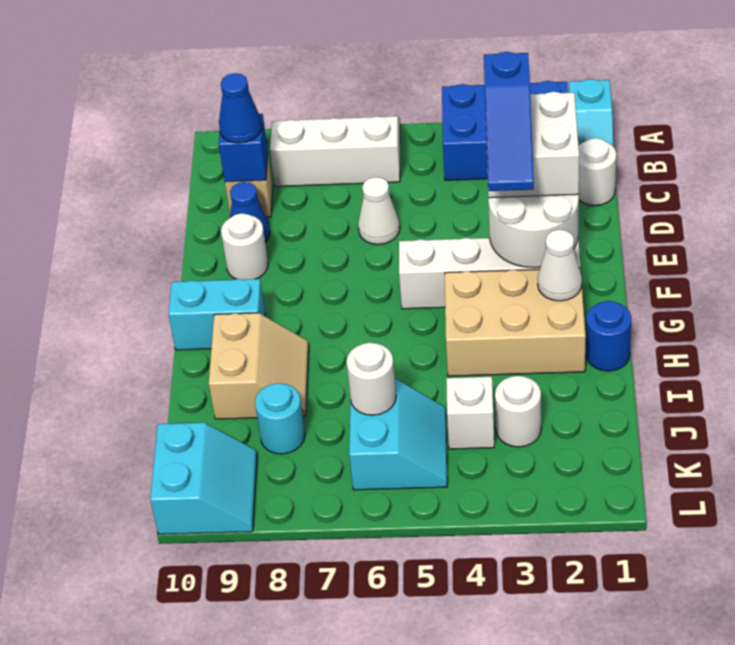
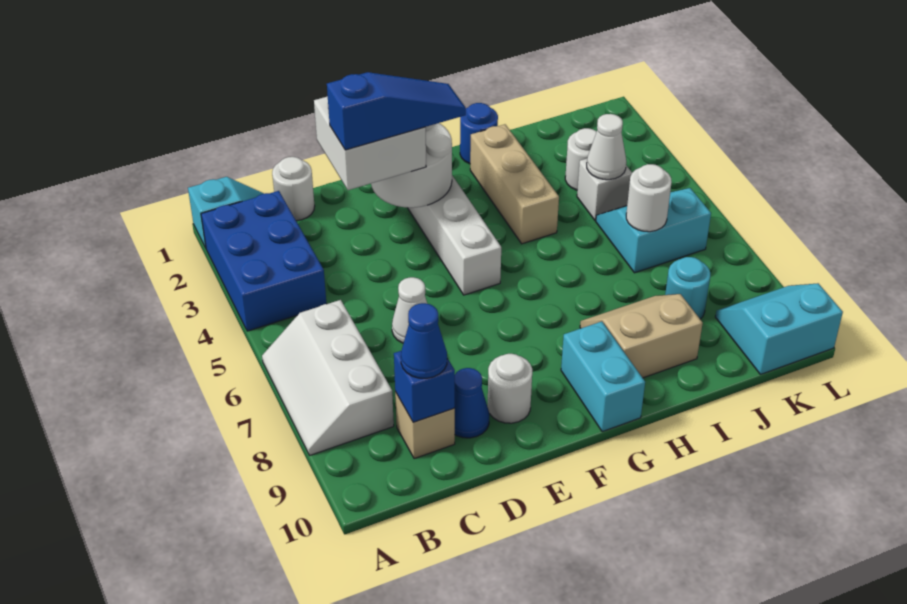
tan 2x3 brick [445,268,586,376] -> tan 1x3 brick [470,124,559,244]
white 1x1 cone [538,230,582,301] -> white 1x1 cone moved to [587,114,626,180]

